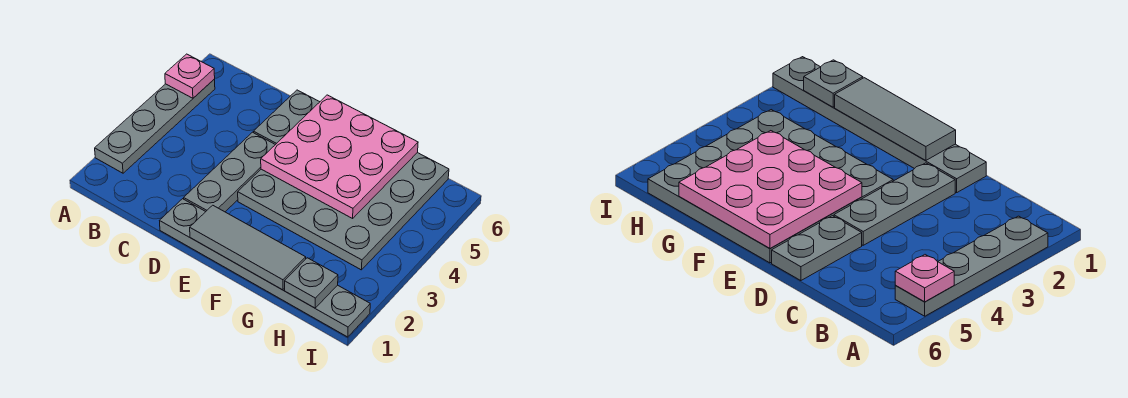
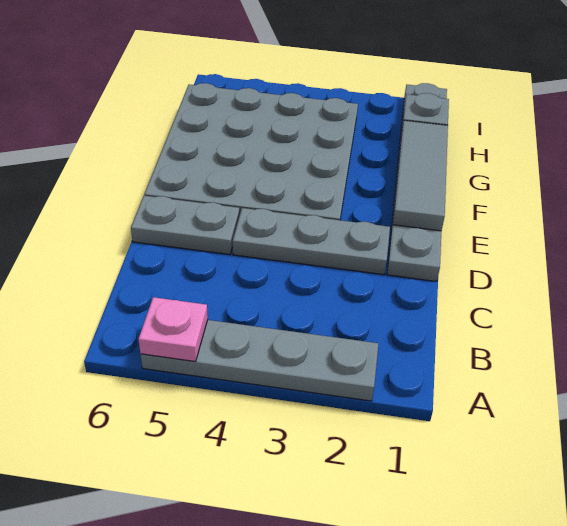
pink 3x3 plate [261,95,418,218] -> none

